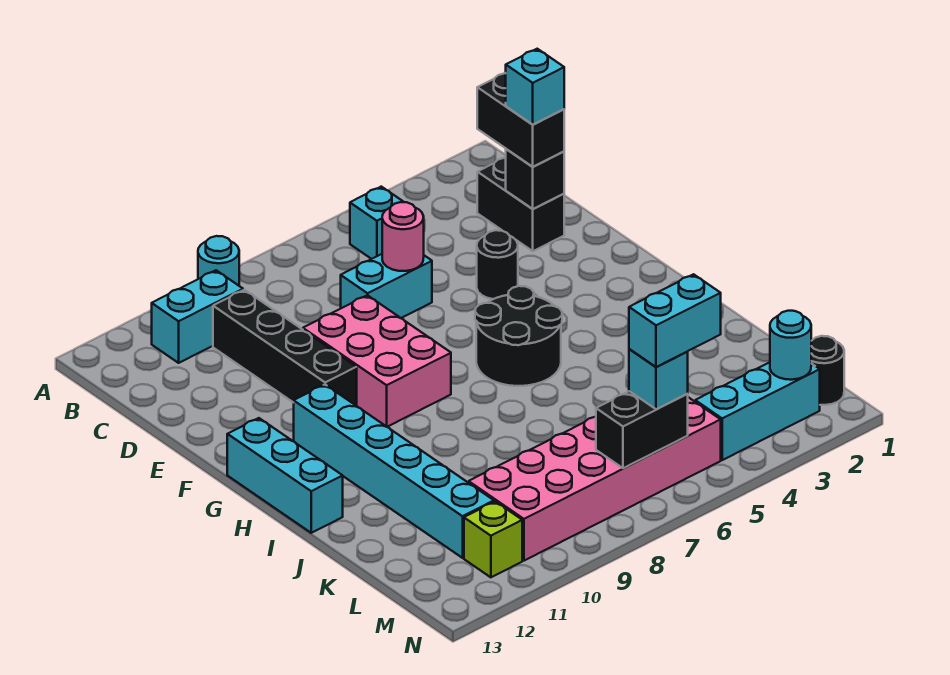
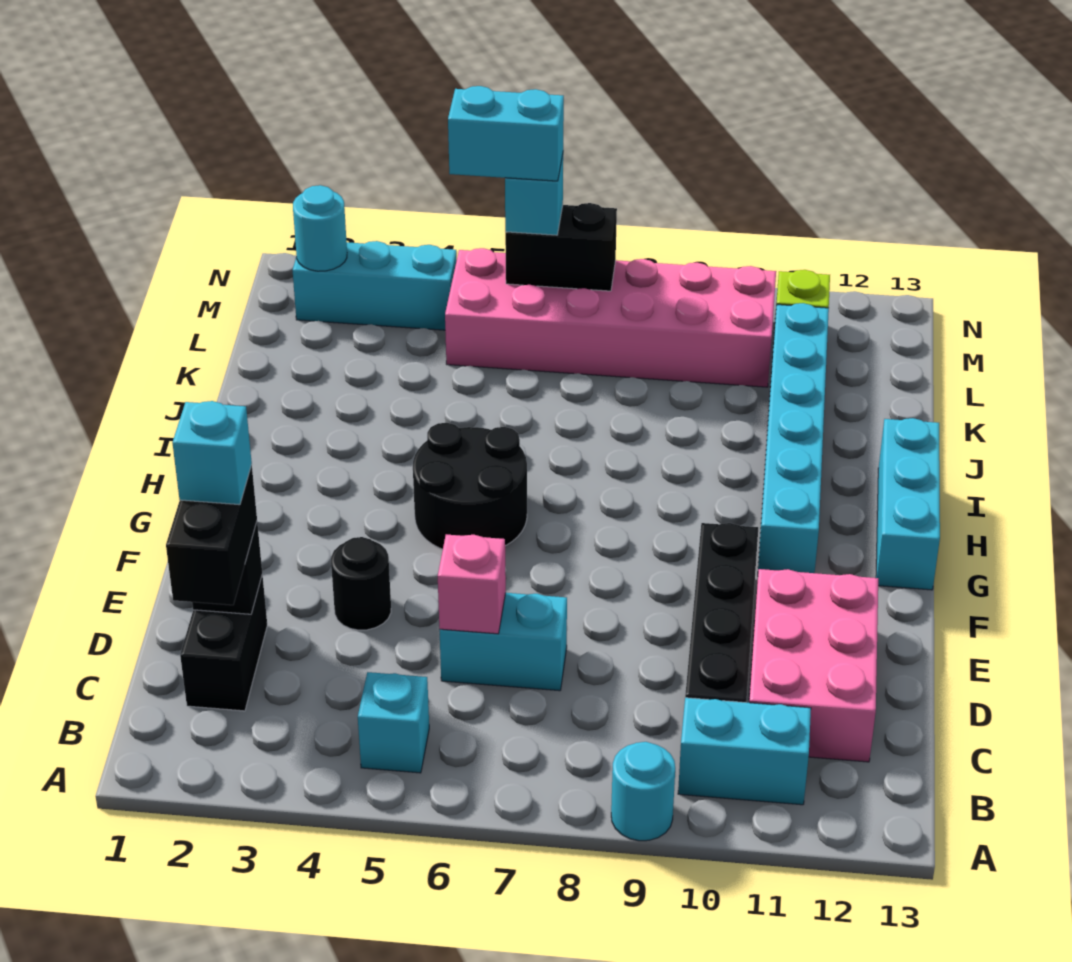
pink 1x1 round brick [382,202,424,271] -> pink 1x1 brick [438,534,506,634]
pink 2x3 brick [303,295,451,427] -> pink 2x3 brick moved to [749,569,878,762]
black 1x1 round brick [811,336,844,405] -> none

